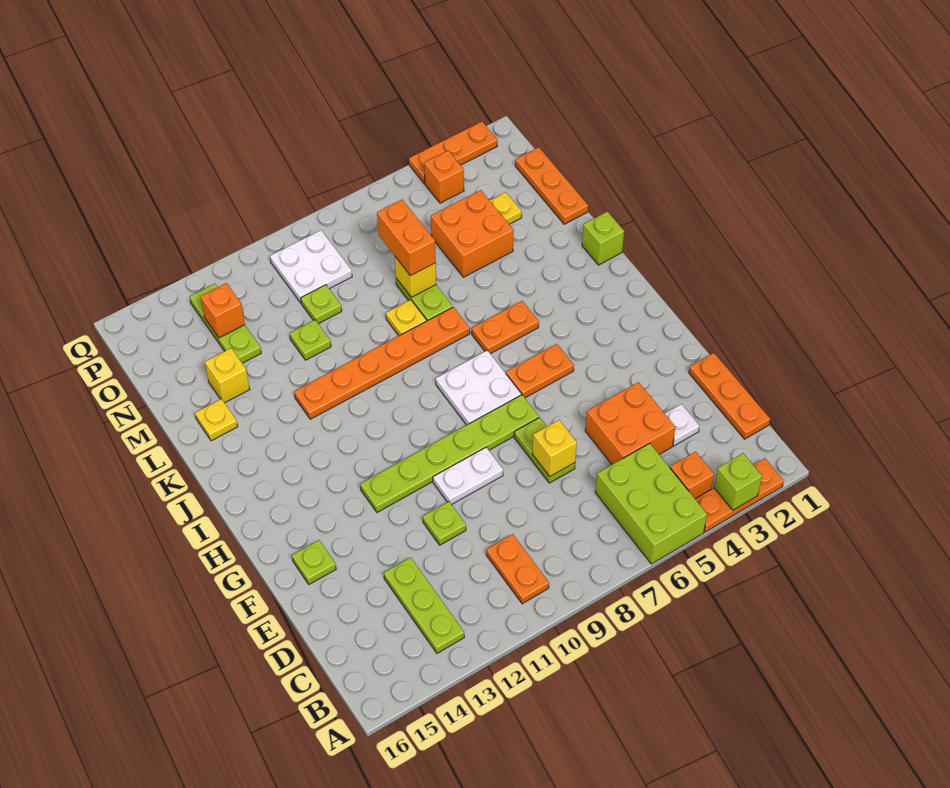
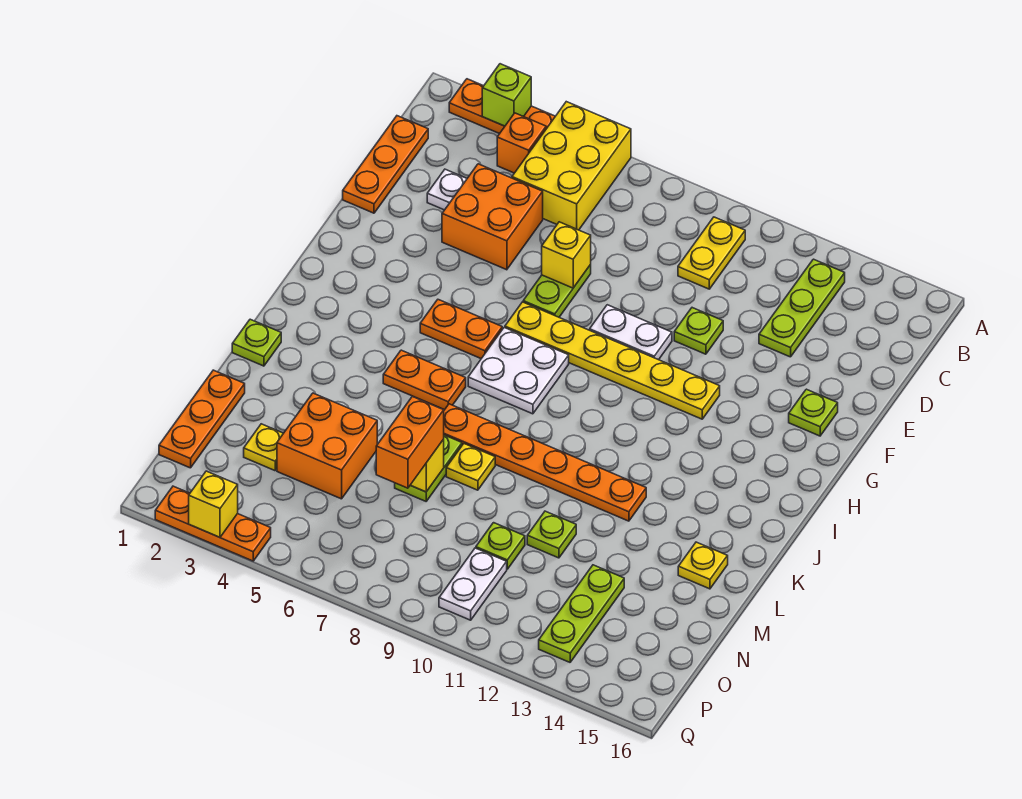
lime 2x3 brick [595,443,707,564] -> yellow 2x3 brick [512,102,631,230]
orange 1x2 plate [486,534,549,604] -> yellow 1x2 plate [678,217,745,289]
lime 1x6 plate [360,395,539,512] -> yellow 1x6 plate [505,302,720,419]
lime 1x1 brick [582,212,624,265] -> lime 1x1 plate [232,319,281,366]
yellow 1x1 brick [205,348,250,403] -> yellow 1x1 brick moved to [189,471,238,537]
white 2x2 plate [270,230,352,303] -> white 1x2 plate [439,548,507,620]
orange 1x1 brick [201,283,245,338] -> none
orange 1x1 brick [424,151,464,203] -> none

